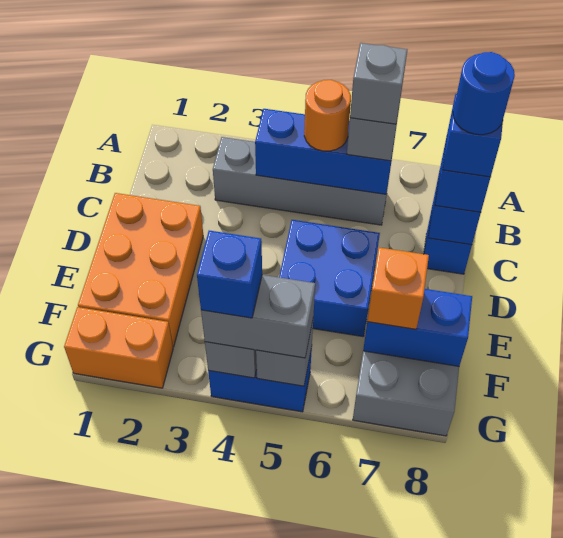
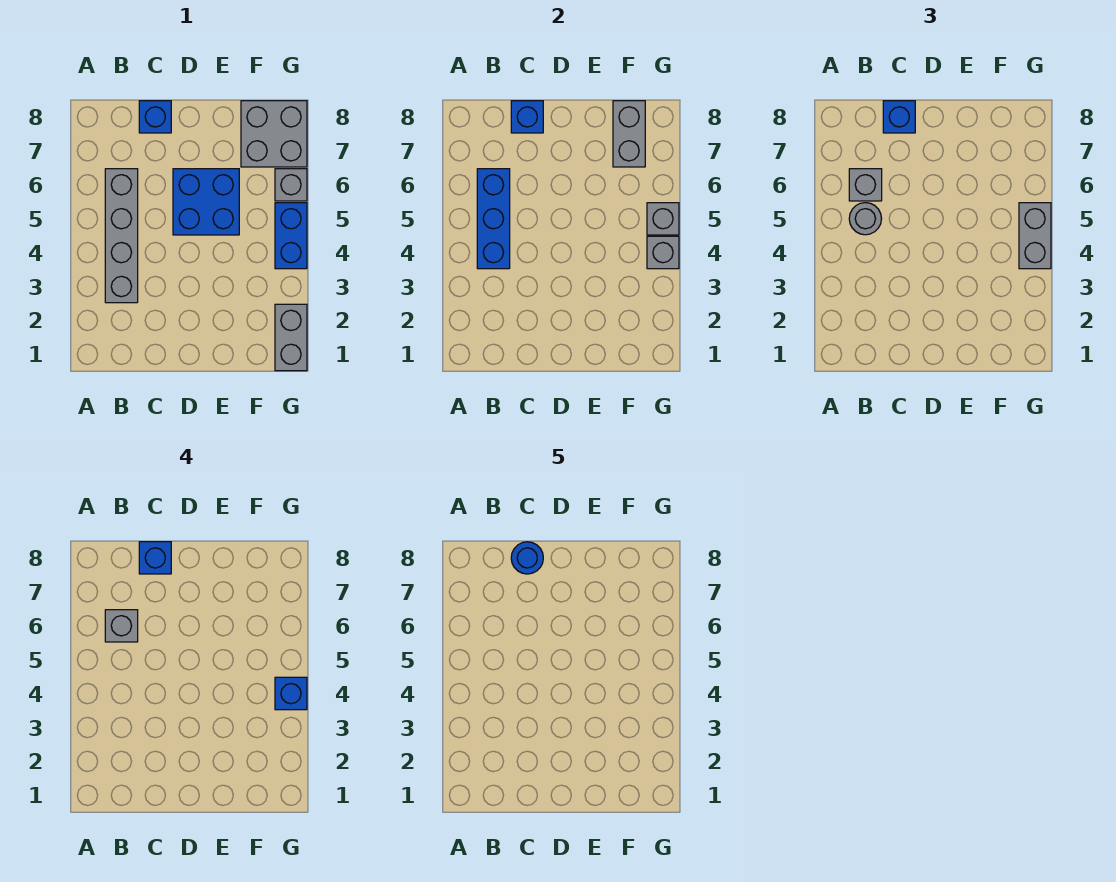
orange 1x1 round brick [304,80,351,151] -> grey 1x1 round brick [849,203,882,235]
orange 2x3 brick [78,193,203,347] -> none
blue 1x2 brick [363,289,472,366] -> grey 1x2 brick [613,101,645,167]
orange 1x1 brick [367,247,429,329] -> none
orange 1x2 brick [64,307,173,388] -> grey 1x2 brick [275,304,307,371]
none -> grey 1x1 brick [275,169,307,201]

